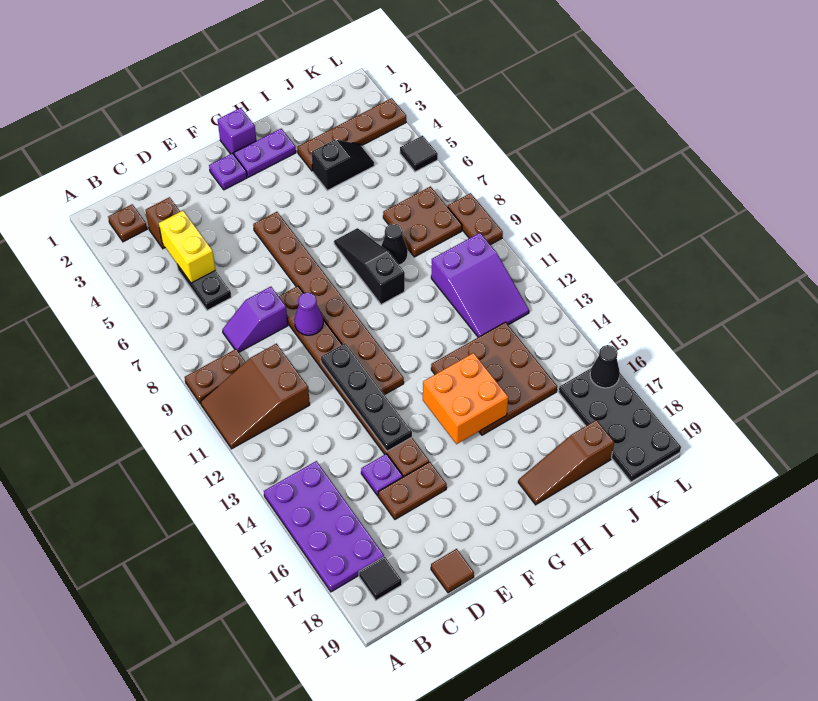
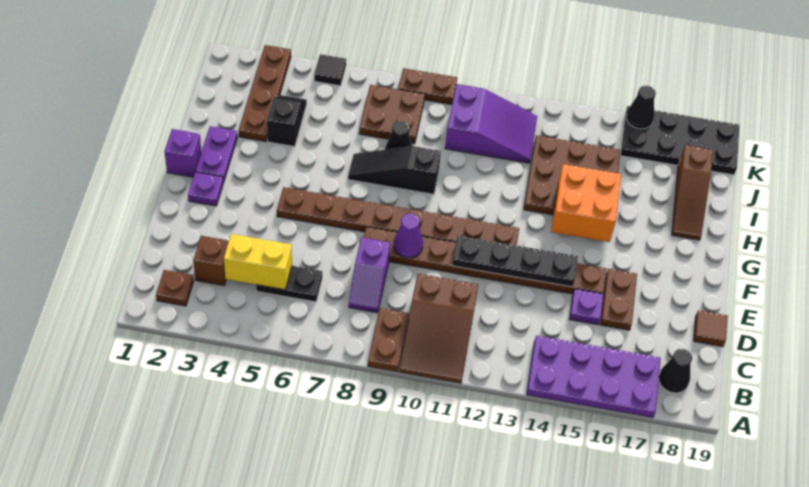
black 1x1 tile [359,557,402,600] -> black 1x1 cone [659,349,693,393]

